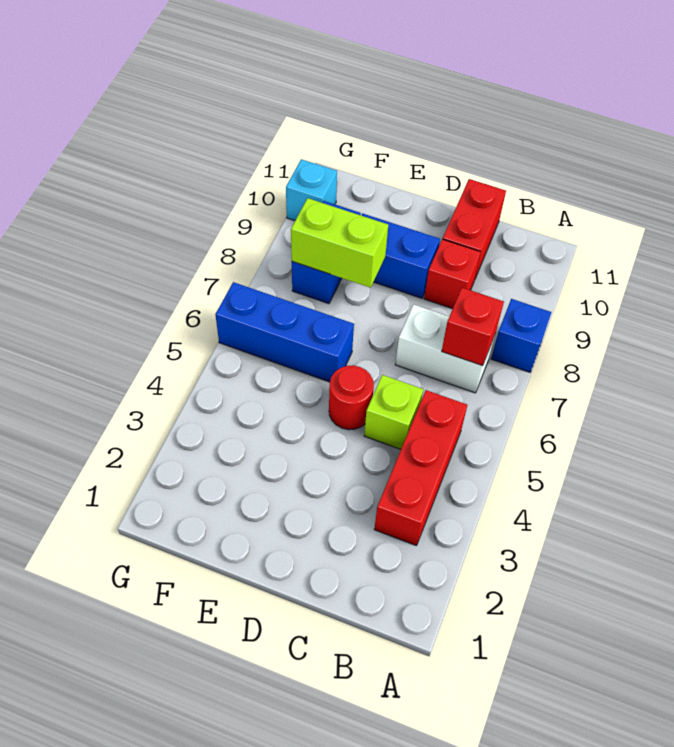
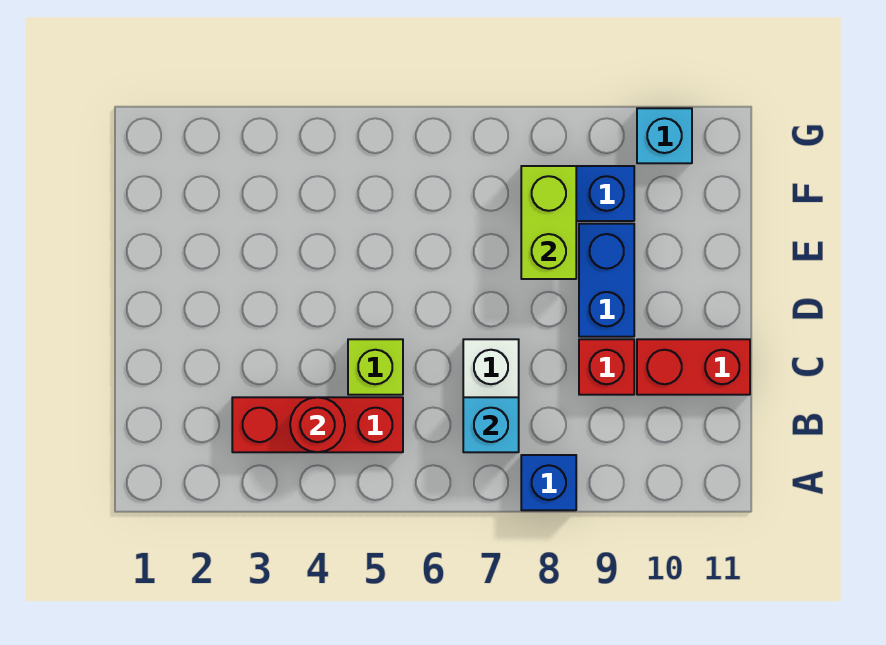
red 1x1 brick [442,288,504,366] -> cyan 1x1 brick [463,397,519,452]
red 1x1 round brick [329,365,374,430] -> red 1x1 round brick moved to [290,397,345,452]
blue 1x3 brick [215,282,354,382] -> none

